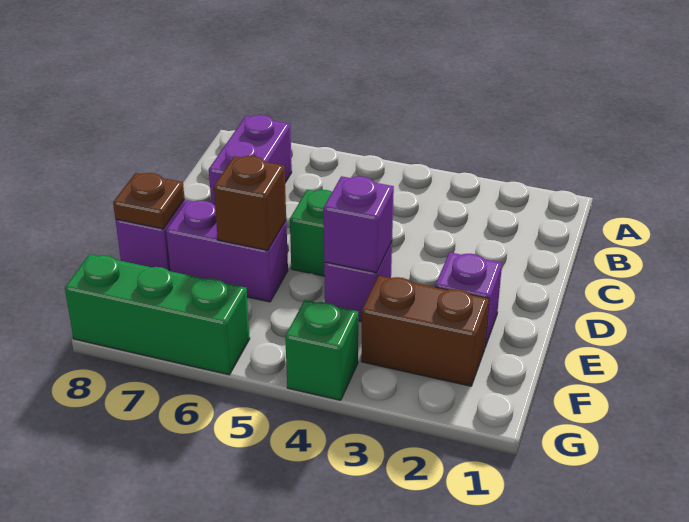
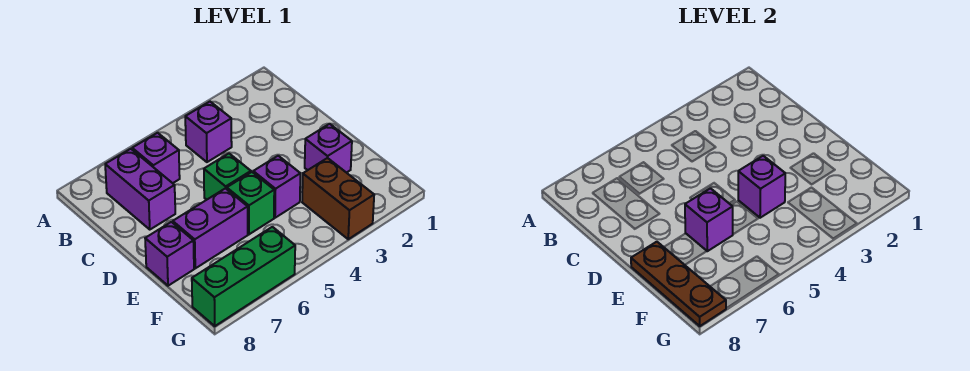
none -> purple 1x1 brick [185,102,232,162]
none -> purple 1x1 brick [132,133,180,183]
brown 1x1 brick [214,156,286,250] -> purple 1x1 brick [685,188,733,251]
brown 1x1 plate [113,173,184,229] -> brown 1x3 plate [631,242,726,326]
brown 1x2 brick [361,276,489,386] -> brown 1x2 brick turned to [302,158,374,239]
green 1x1 brick [285,300,358,400] -> green 1x1 brick moved to [227,172,274,234]

